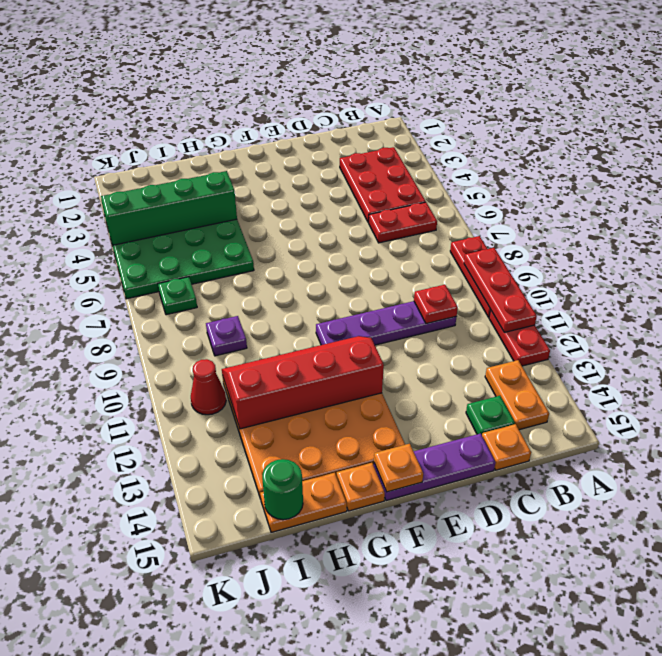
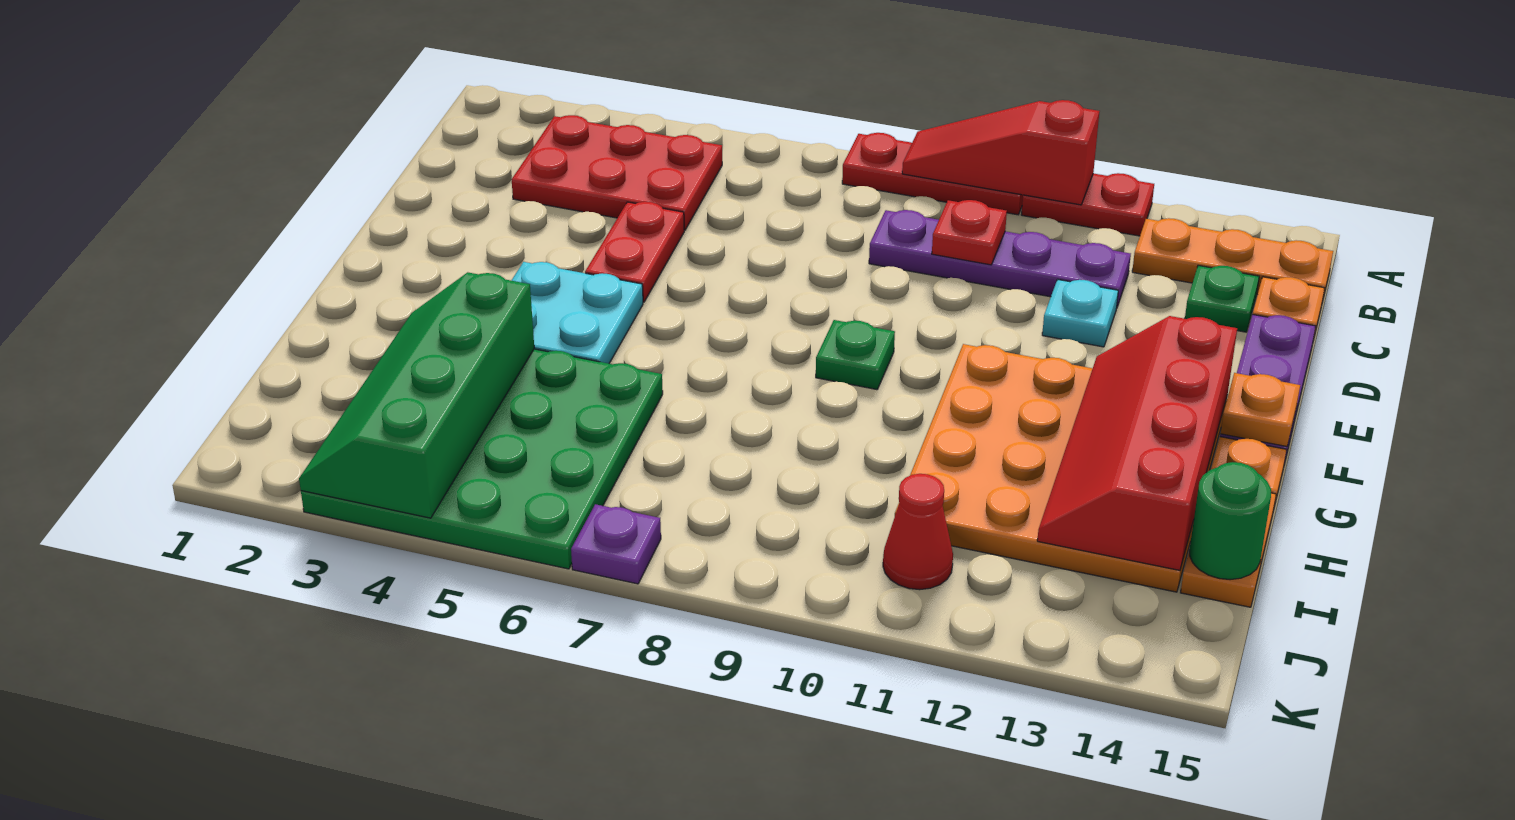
red 1x3 plate [464,248,537,332] -> red 1x3 slope [902,100,1099,205]
red 1x2 plate [369,202,437,243] -> red 1x2 plate moved to [585,202,684,302]
orange 1x2 plate [485,360,549,430] -> orange 1x3 plate [1132,218,1333,302]
purple 1x4 plate [316,301,456,345] -> purple 1x4 plate turned to [869,210,1131,307]
none -> cyan 1x1 plate [1042,279,1118,347]
none -> cyan 2x2 plate [511,262,643,364]
red 2x4 slope [222,336,384,429] -> red 2x4 slope moved to [1037,316,1237,570]
purple 1x1 plate [206,316,247,356] -> purple 1x1 plate moved to [571,504,661,584]
green 1x1 plate [158,277,197,315] -> green 1x1 plate moved to [816,320,895,389]

